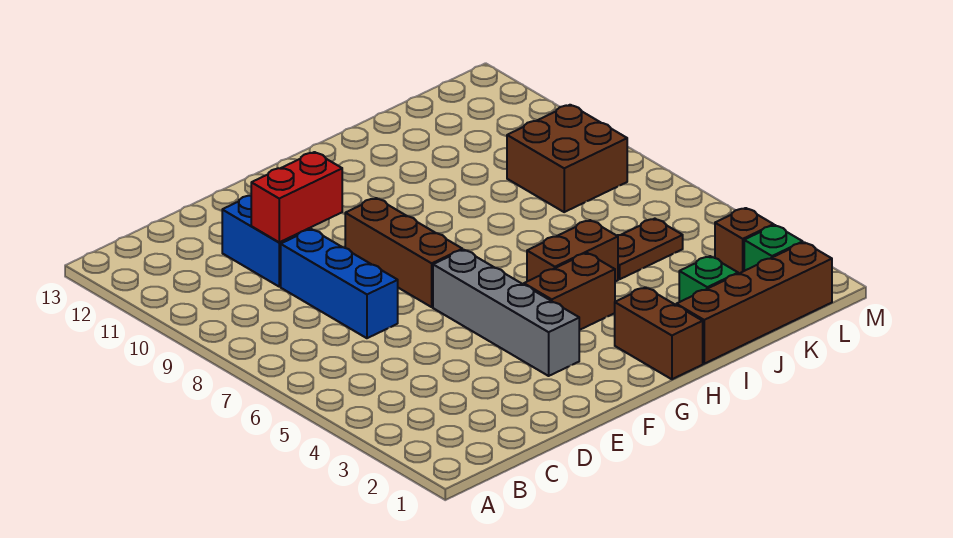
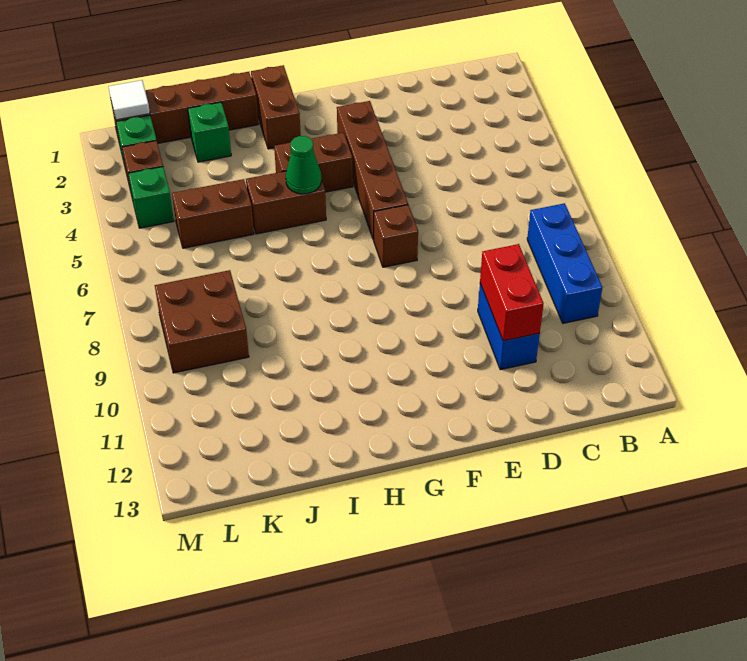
blue 1x3 brick [281,229,398,338] -> blue 1x3 brick moved to [527,203,602,323]
red 1x2 brick [251,152,342,242] -> red 1x2 brick turned to [480,244,544,341]
grey 1x4 brick [433,250,579,376] -> brown 1x4 brick [337,101,408,240]
brown 1x3 brick [345,198,462,307] -> brown 1x1 brick [374,205,418,267]
none -> green 1x1 cone [286,136,322,194]
brown 1x2 plate [617,219,683,279] -> brown 1x2 brick [172,179,254,248]
none -> white 1x1 tile [108,80,150,120]
none -> green 1x1 brick [128,167,174,228]

